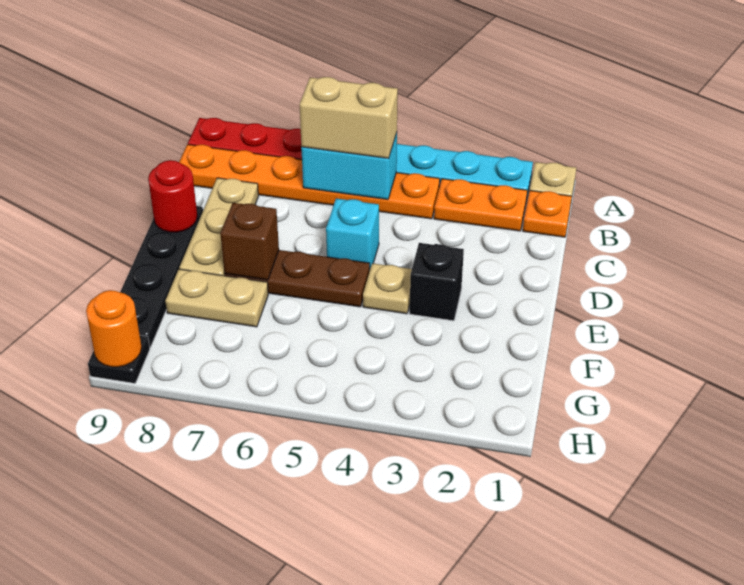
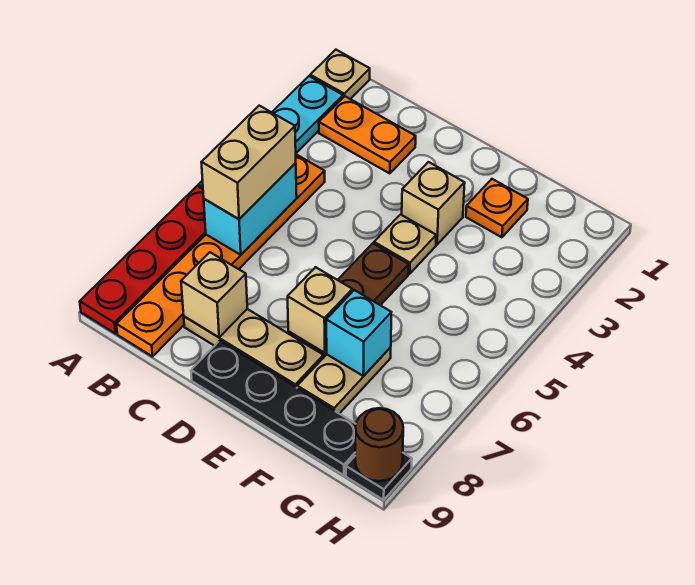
orange 1x1 plate [523,190,572,237] -> orange 1x1 plate moved to [466,179,528,237]
orange 1x2 plate [434,179,527,231] -> orange 1x2 plate turned to [319,96,416,174]
none -> tan 1x1 brick [181,252,247,337]
cyan 1x1 brick [326,198,379,268] -> cyan 1x1 brick moved to [326,290,391,376]
red 1x1 round brick [148,160,197,232] -> none
black 1x1 brick [409,243,464,321] -> tan 1x1 brick [402,162,465,244]
brown 1x1 brick [220,203,279,280] -> tan 1x1 brick [288,267,352,353]
orange 1x1 round brick [86,290,142,367] -> brown 1x1 round brick [355,408,403,481]

